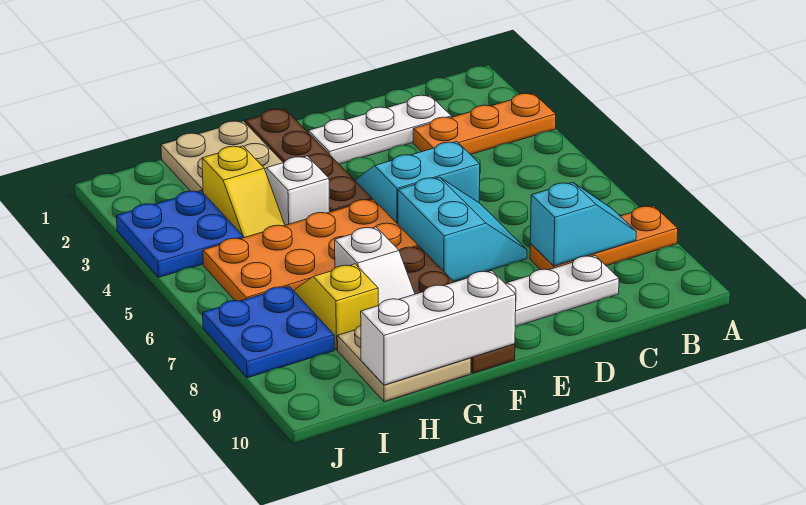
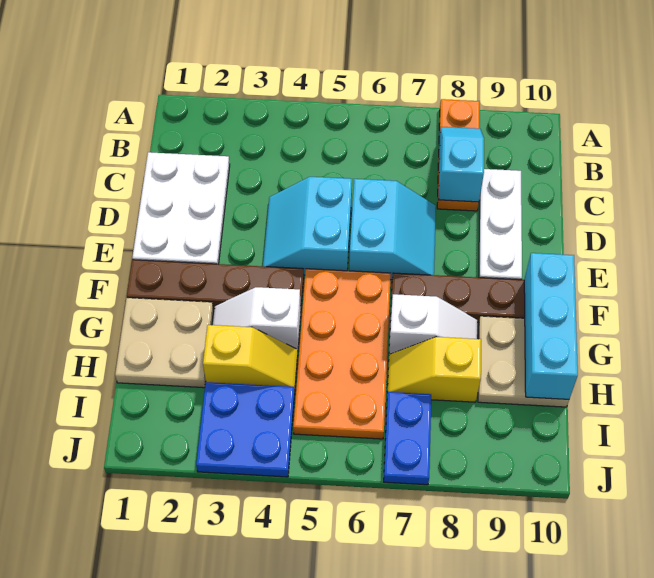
orange 1x3 plate [413,93,556,155] -> none
white 1x3 plate [308,95,451,164] -> white 2x3 plate [132,152,230,264]
cyan 2x2 slope [398,177,527,281] -> cyan 2x2 slope turned to [349,179,436,280]
white 1x3 brick [361,271,516,385] -> cyan 1x3 brick [524,253,578,399]
blue 2x2 plate [203,286,334,378] -> blue 1x2 plate [384,392,431,485]

